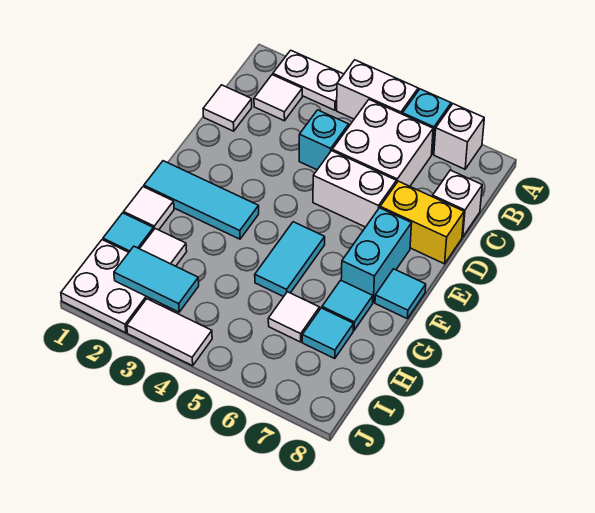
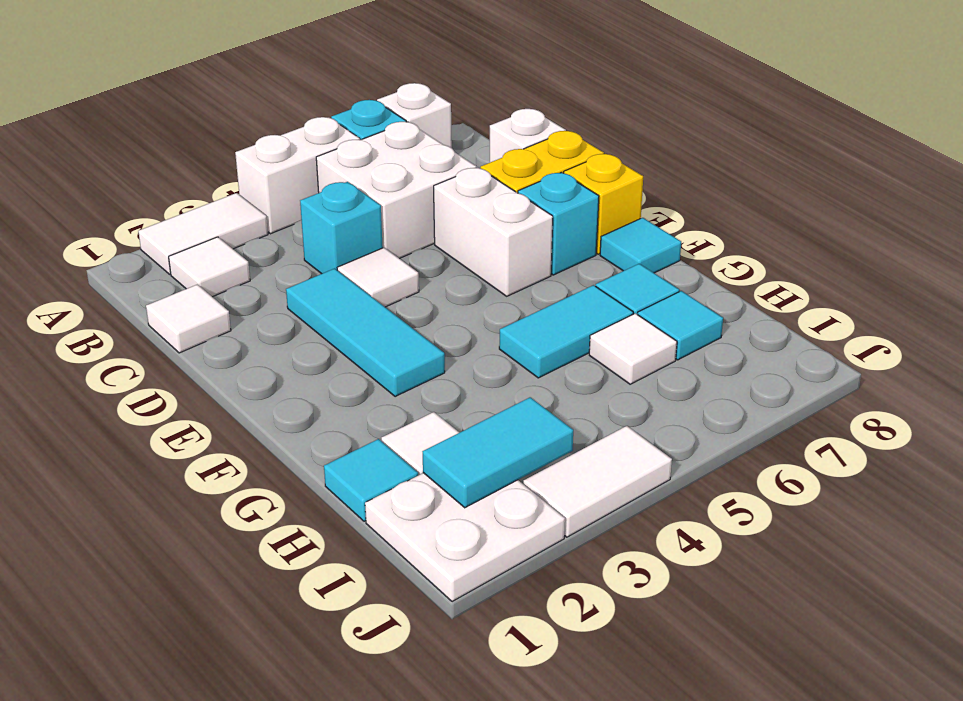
white 1x2 plate [273,50,344,110] -> white 1x2 tile [138,193,268,274]
white 1x2 brick [313,151,396,227] -> white 1x2 brick turned to [434,168,553,296]
cyan 1x2 brick [341,208,412,302] -> cyan 1x1 brick [518,172,599,275]
none -> yellow 1x1 brick [564,154,643,254]
cyan 1x3 tile [144,161,259,239] -> cyan 1x3 tile turned to [286,268,445,397]
cyan 1x2 tile [255,222,325,297] -> cyan 1x2 tile turned to [499,285,633,378]
white 1x1 tile [124,187,174,230] -> white 1x1 tile moved to [337,248,419,307]

